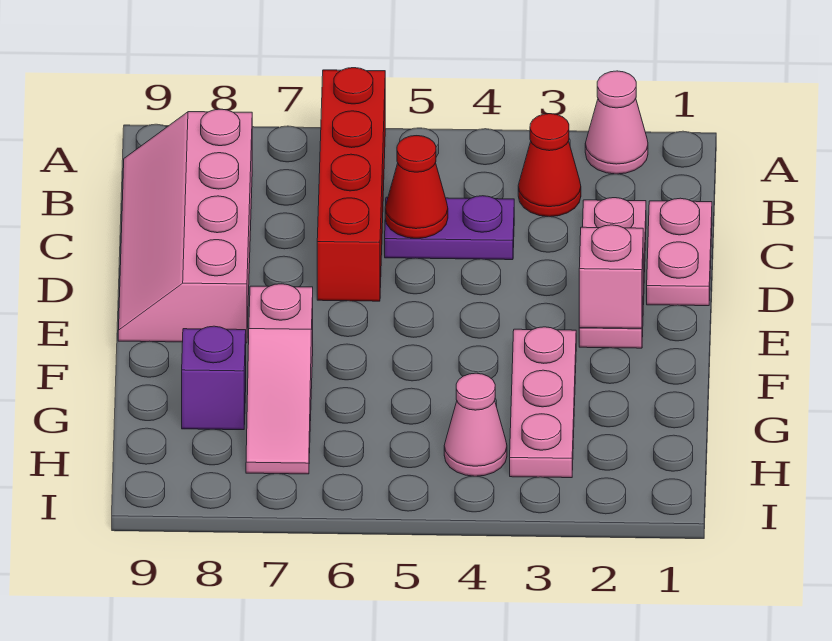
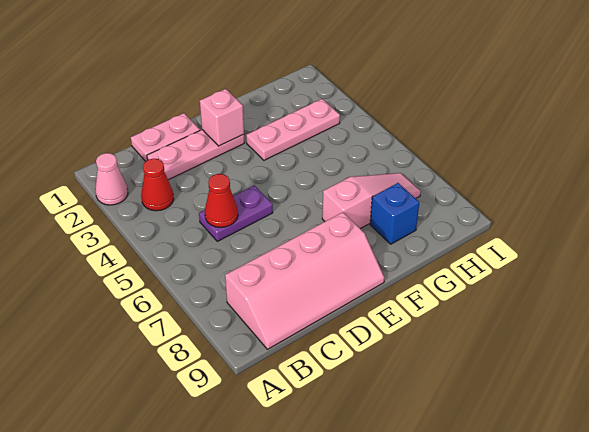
red 1x4 brick [317,68,385,301] -> none
purple 1x2 plate [385,196,514,260] -> purple 1x2 plate turned to [199,185,273,241]
purple 1x1 brick [182,326,246,430] -> blue 1x1 brick [370,183,419,244]
pink 1x1 cone [444,373,507,476] -> none

